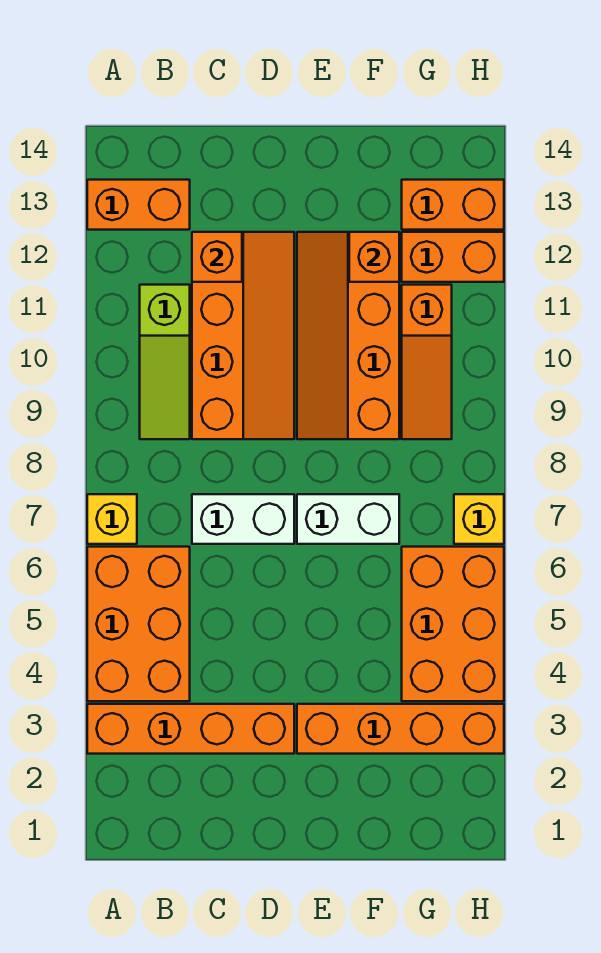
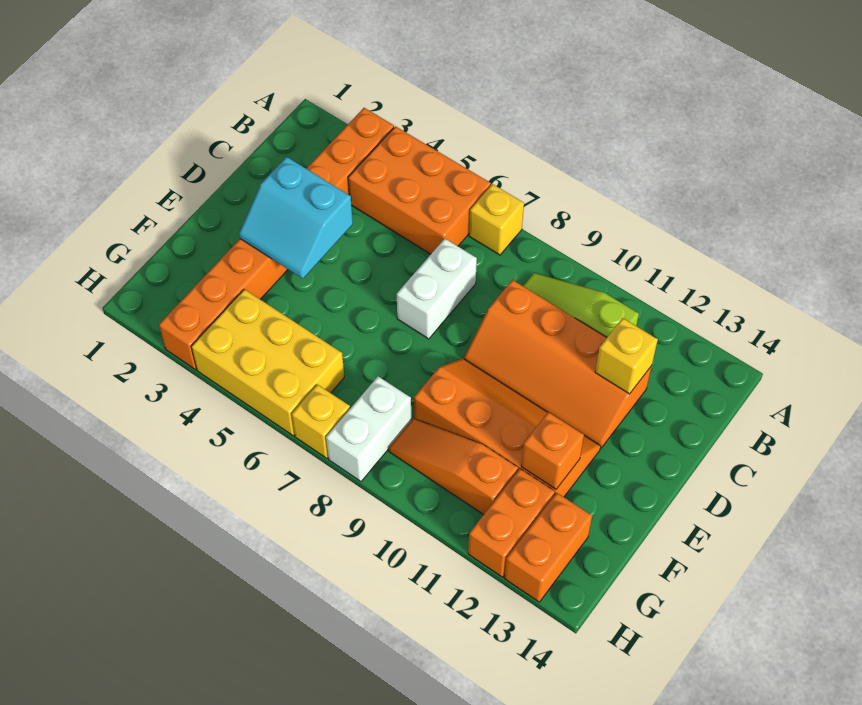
orange 1x2 brick [87,180,190,230] -> none
orange 1x1 brick [192,232,242,282] -> yellow 1x1 brick [595,318,658,394]
none -> cyan 2x2 slope [239,157,353,279]
white 1x2 brick [297,494,399,544] -> white 1x2 brick moved to [326,376,411,481]
orange 2x3 brick [402,547,504,701] -> yellow 2x3 brick [191,289,344,436]

